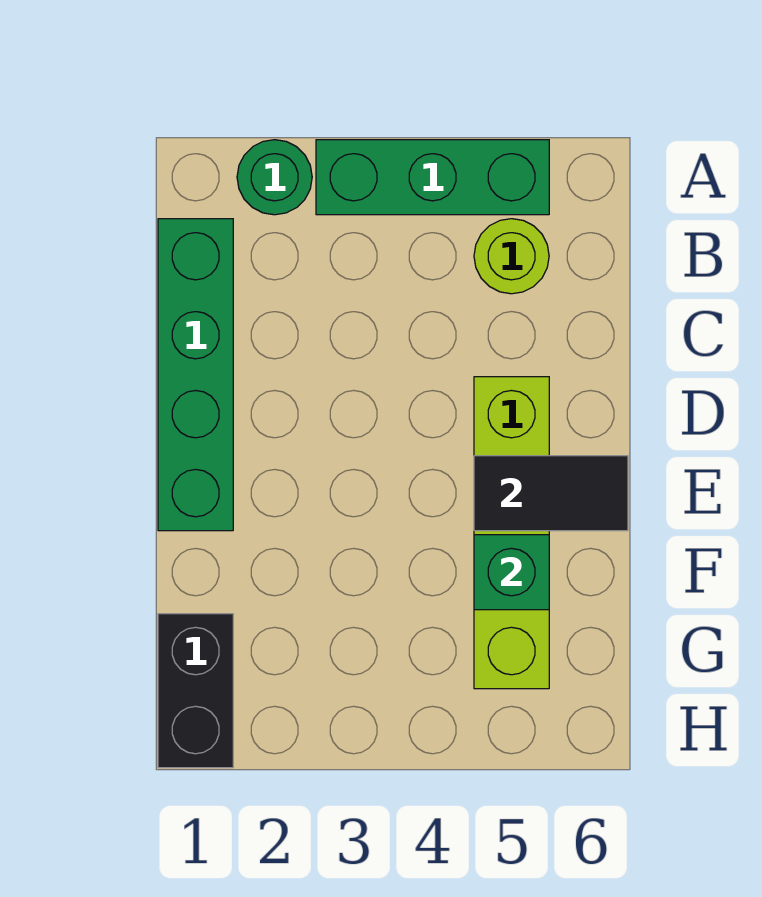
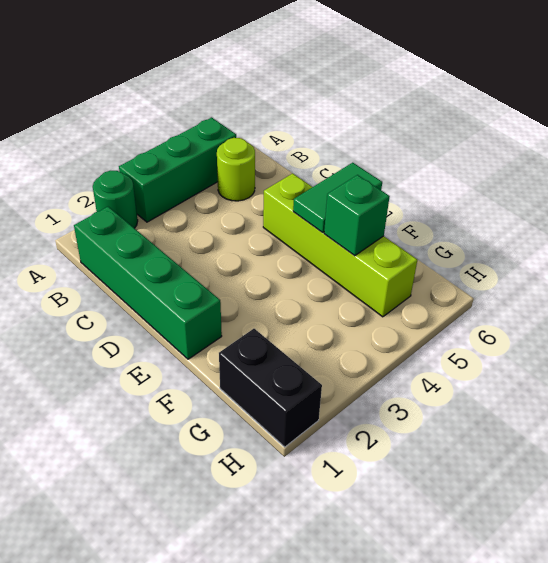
black 1x2 tile [474,456,628,531] -> green 1x2 tile [293,163,382,232]

